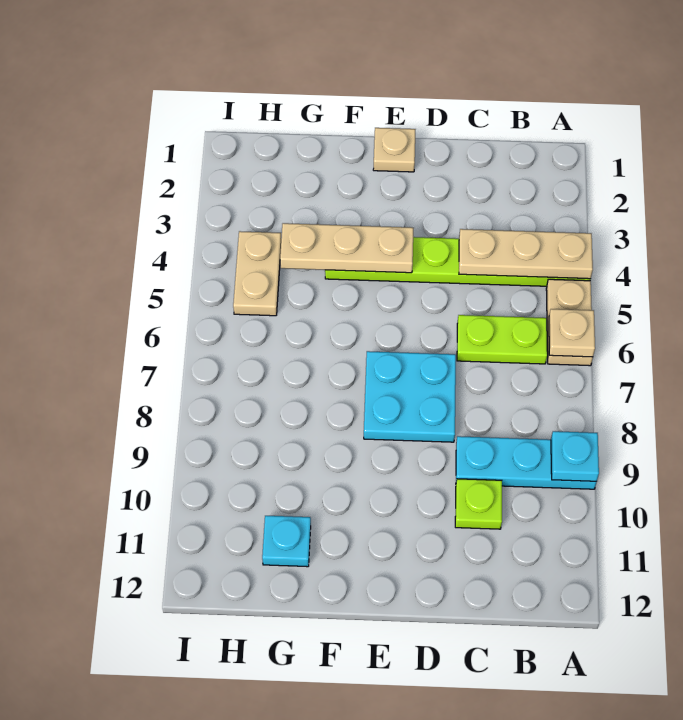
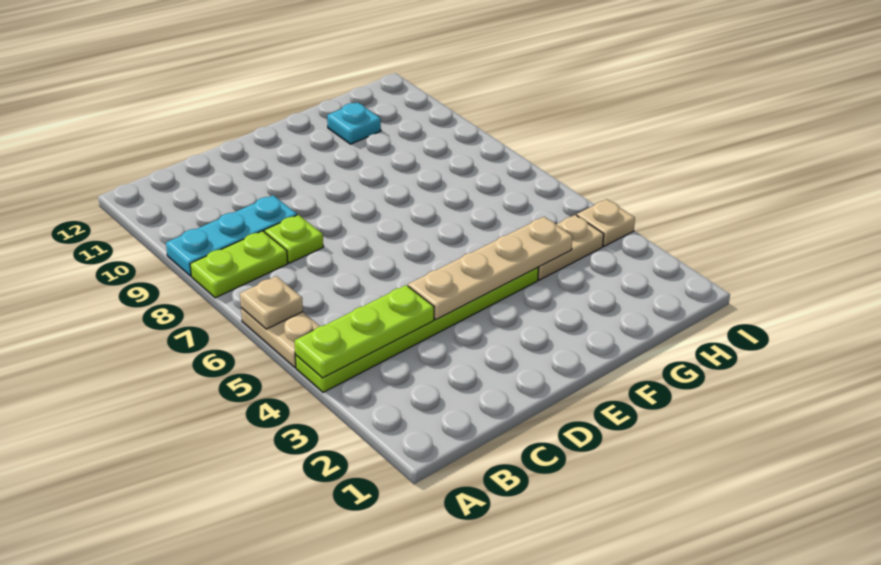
tan 1x3 plate [459,229,593,279] -> lime 1x3 plate [295,285,434,378]
cyan 1x1 plate [551,431,599,482] -> none
lime 1x2 plate [457,315,547,364] -> lime 1x2 plate moved to [190,231,288,298]
lime 1x1 plate [455,479,502,529] -> lime 1x1 plate moved to [264,215,323,263]
cyan 2x2 plate [364,351,456,442] -> none
tan 1x1 plate [373,128,416,172] -> tan 1x1 plate moved to [577,199,635,246]
tan 1x3 plate [280,223,414,273] -> tan 1x4 plate [408,217,573,319]
tan 1x2 plate [233,231,281,316] -> tan 1x2 plate turned to [538,215,604,280]

